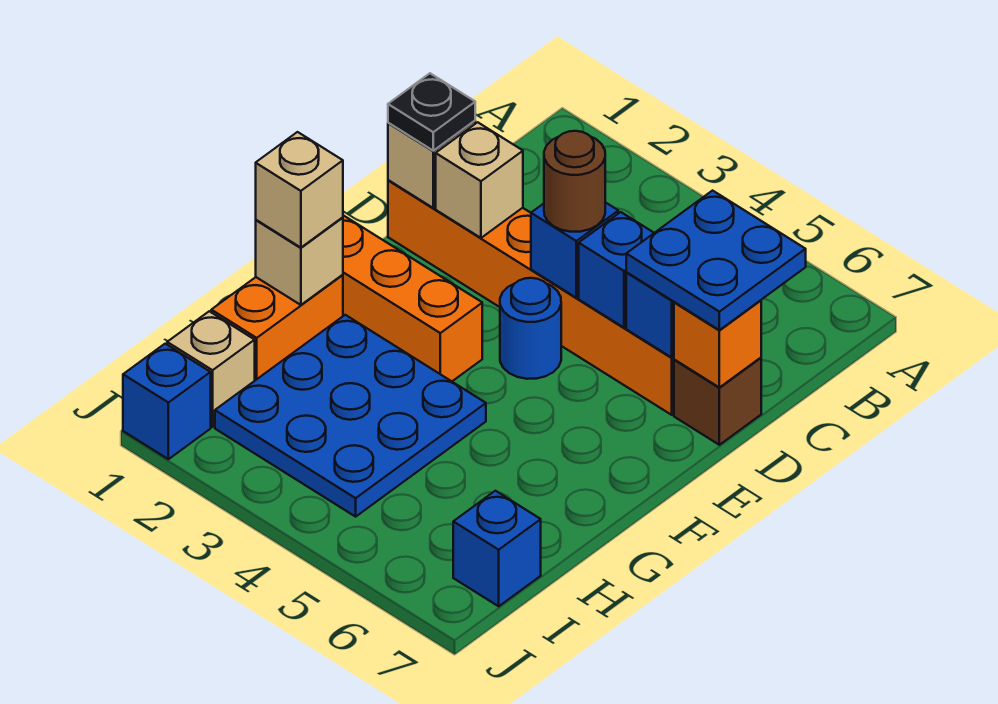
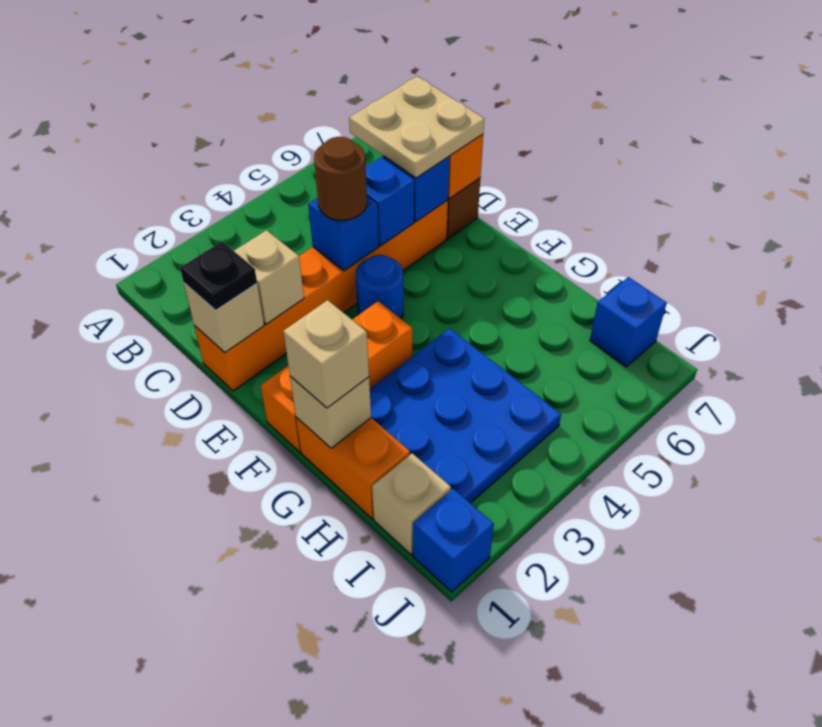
blue 2x2 plate [626,191,806,330] -> tan 2x2 plate [349,76,484,178]

